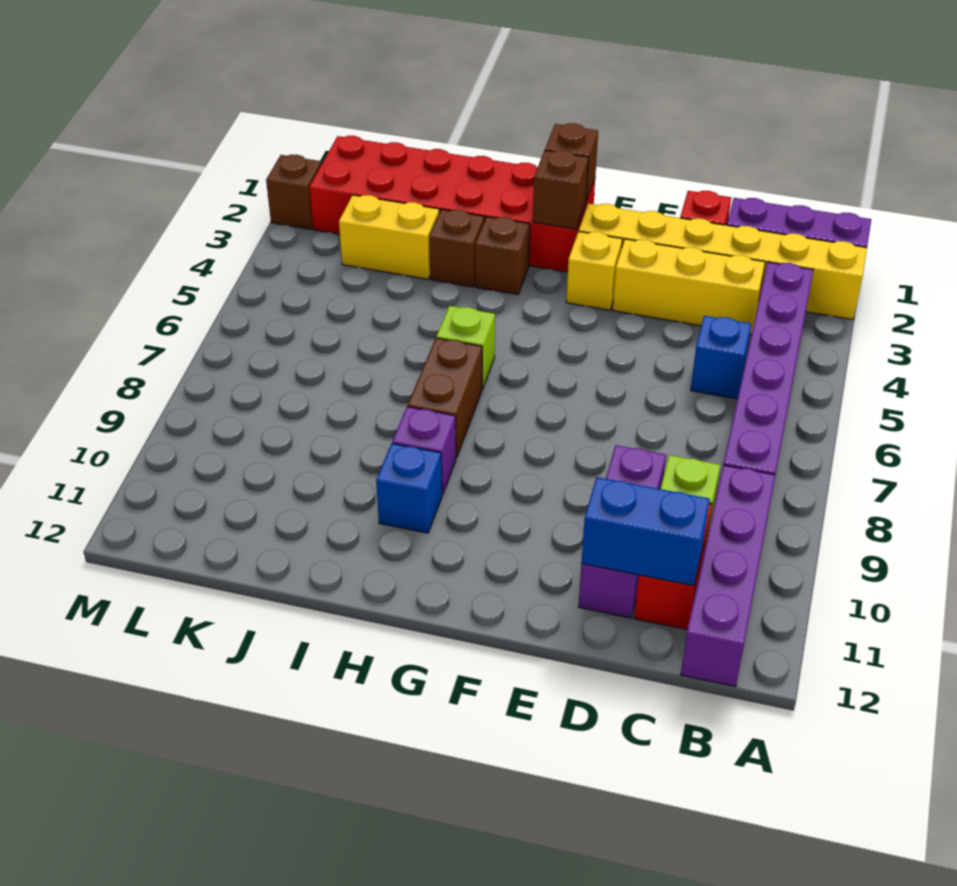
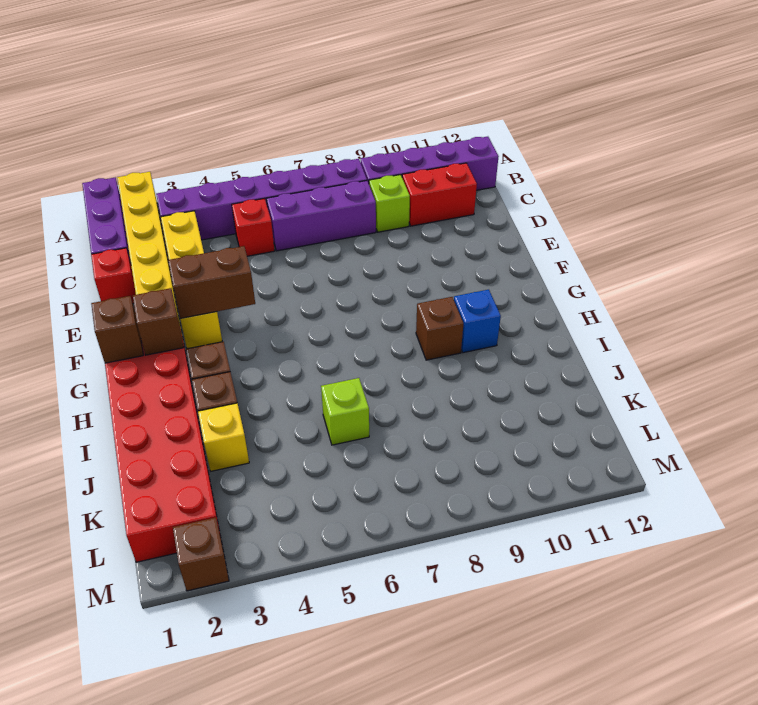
blue 1x1 brick [691,316,751,399] -> red 1x1 brick [232,198,275,256]
blue 1x2 brick [581,477,710,586] -> none
purple 1x3 brick [578,445,666,618] -> purple 1x3 brick moved to [267,181,376,251]
lime 1x1 brick [436,306,495,388] -> lime 1x1 brick moved to [321,378,369,445]
brown 1x2 brick [408,338,482,458] -> brown 1x2 brick moved to [168,246,255,319]
purple 1x1 brick [392,407,456,495] -> brown 1x1 brick [416,297,463,360]
yellow 1x2 brick [339,195,439,279] -> yellow 1x1 brick [198,403,249,471]

